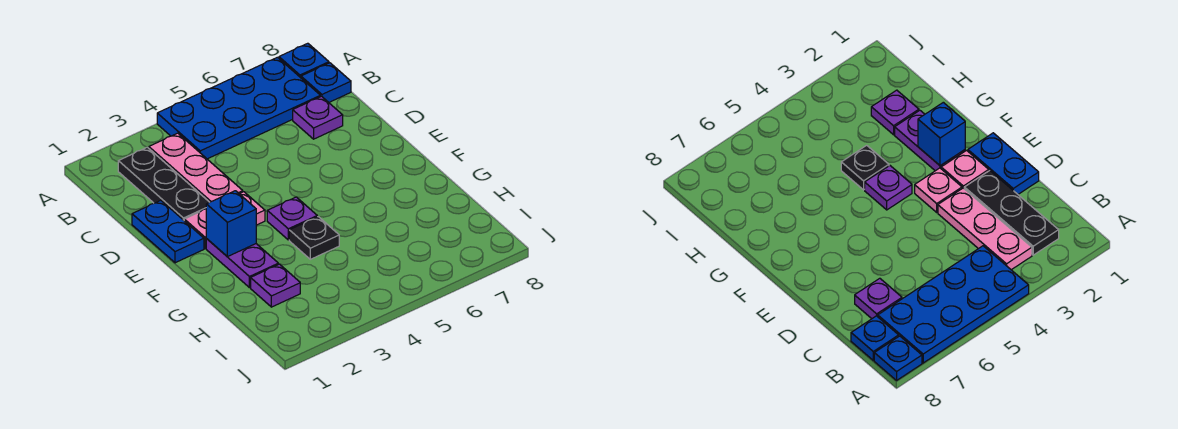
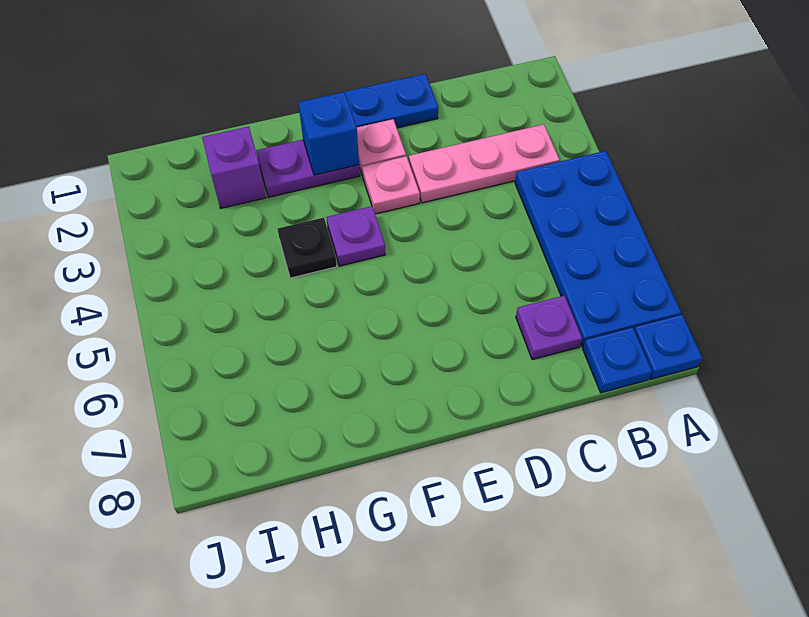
black 1x3 plate [118,147,209,220] -> none
purple 1x1 plate [251,264,300,307] -> purple 1x1 brick [202,126,266,208]

